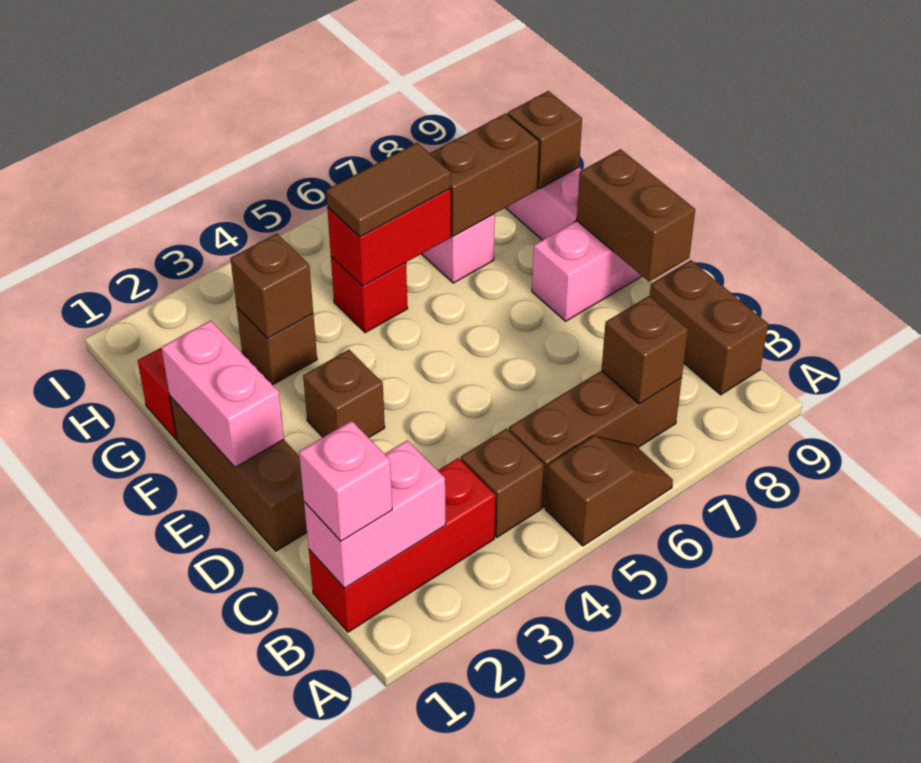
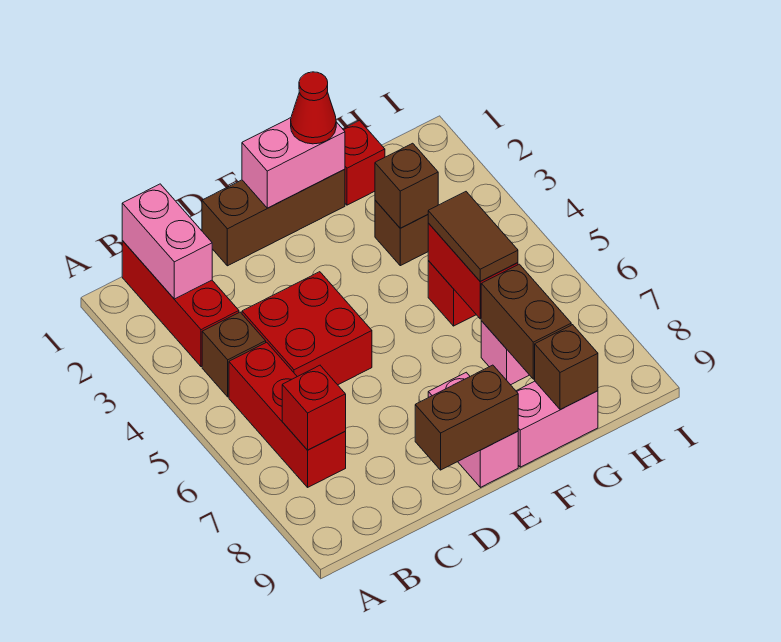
brown 1x2 slope [546,436,673,546] -> none
pink 1x1 brick [299,421,392,541] -> none
brown 1x3 brick [509,371,682,507] -> red 1x3 brick [229,342,346,487]
brown 1x1 brick [602,296,688,404] -> red 1x1 brick [282,365,346,450]
brown 1x2 brick [650,260,768,395] -> none
none -> red 2x2 brick [242,272,372,385]
brown 1x1 brick [303,350,385,438] -> none
none -> red 1x1 cone [291,72,336,144]

